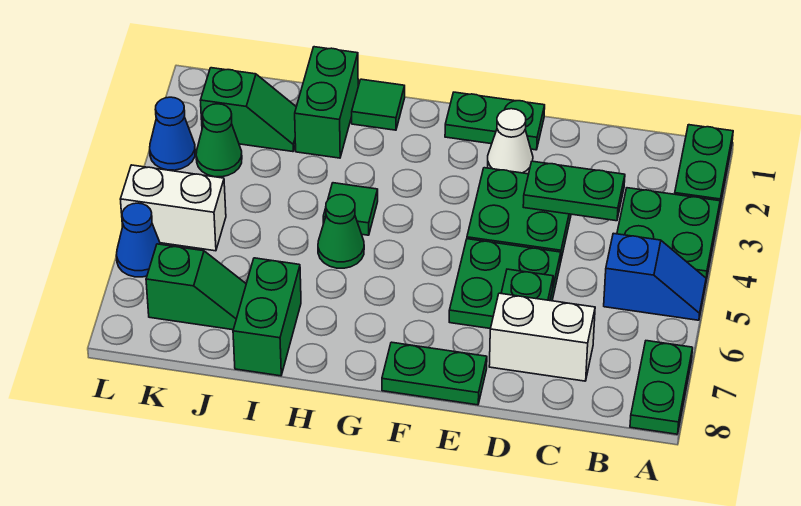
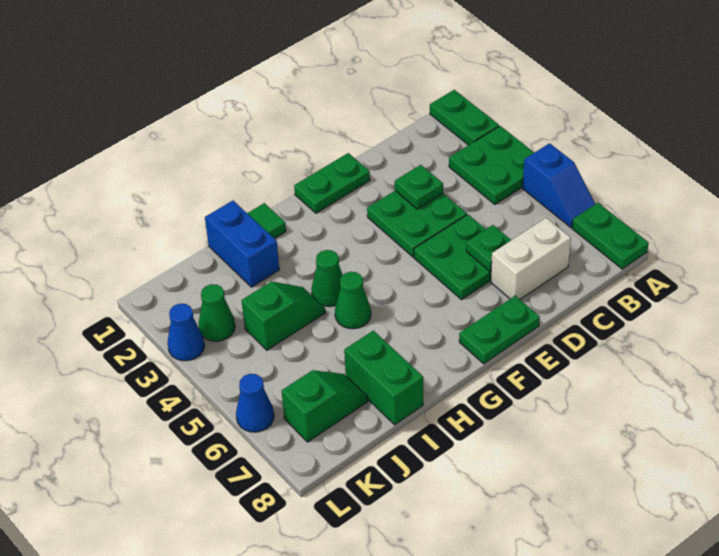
blue 1x2 slope [604,233,706,320] -> blue 1x2 slope turned to [523,143,595,227]
green 1x2 plate [523,161,625,221] -> green 1x1 plate [395,165,443,209]
white 1x1 cone [488,109,533,174] -> none
green 1x1 tile [323,183,378,235] -> green 1x1 cone [311,250,343,307]
green 1x2 brick [295,47,358,158] -> blue 1x2 brick [205,201,279,287]
green 1x2 slope [200,68,296,152] -> green 1x2 slope moved to [242,281,325,350]
white 1x2 brick [120,165,226,251] -> none

